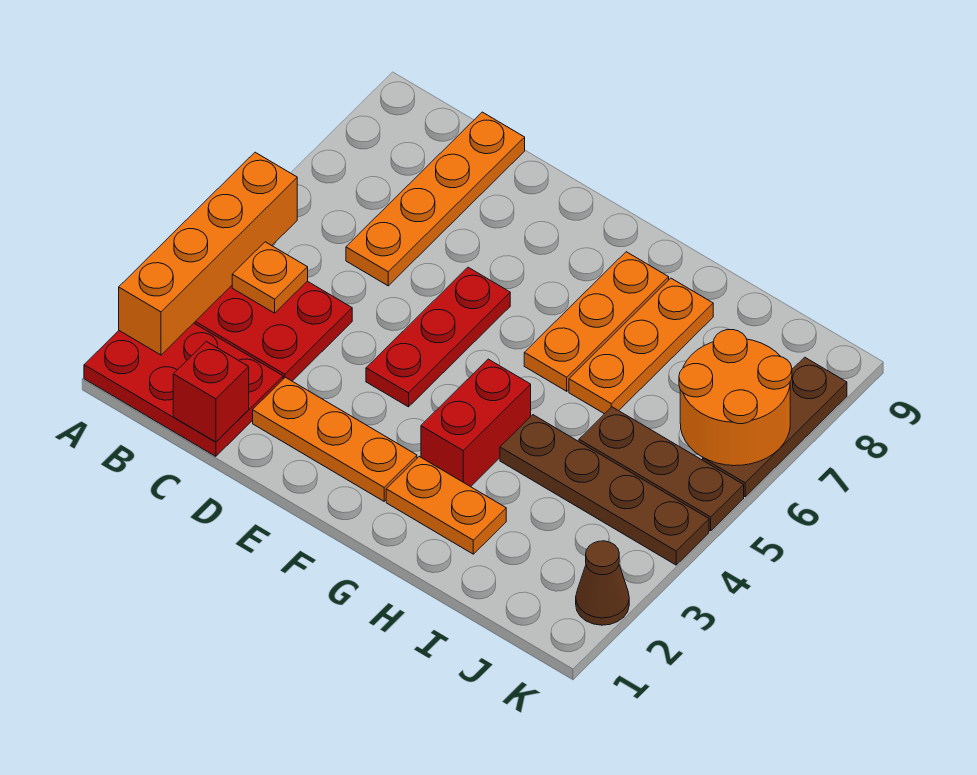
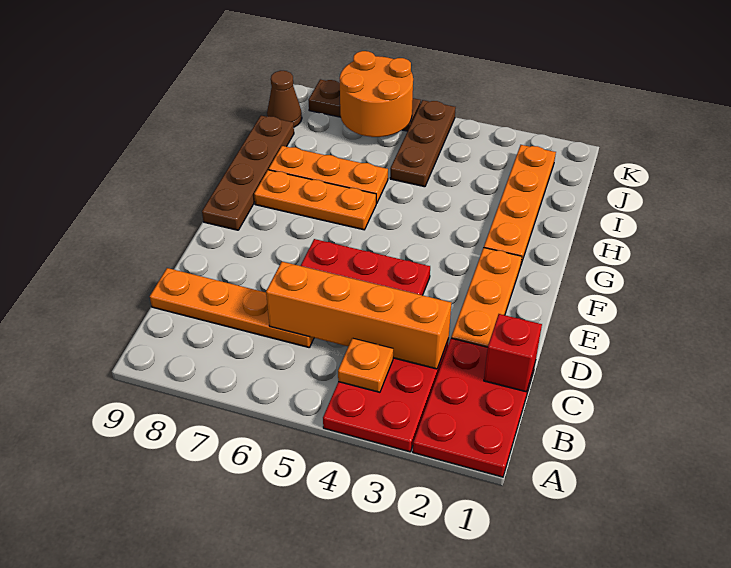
orange 1x4 brick [119,152,297,355] -> orange 1x4 brick moved to [266,262,451,369]
orange 1x2 plate [386,457,506,554] -> orange 1x4 plate [484,145,556,264]
red 1x2 brick [421,359,531,487] -> none
brown 1x4 plate [500,415,709,565] -> brown 1x4 plate moved to [202,116,294,230]
brown 1x1 cone [576,541,629,625] -> brown 1x1 cone moved to [267,71,302,127]

